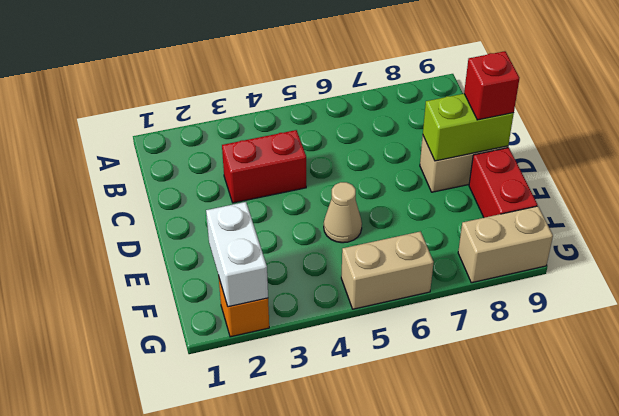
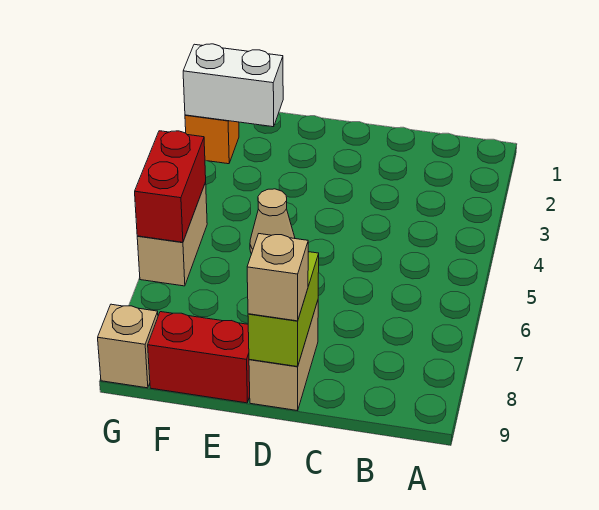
red 1x2 brick [222,130,306,203] -> red 1x2 brick moved to [135,131,206,242]
red 1x1 brick [464,51,519,120] -> tan 1x1 brick [247,234,308,321]
tan 1x2 brick [458,206,553,283] -> tan 1x1 brick [98,304,158,388]

